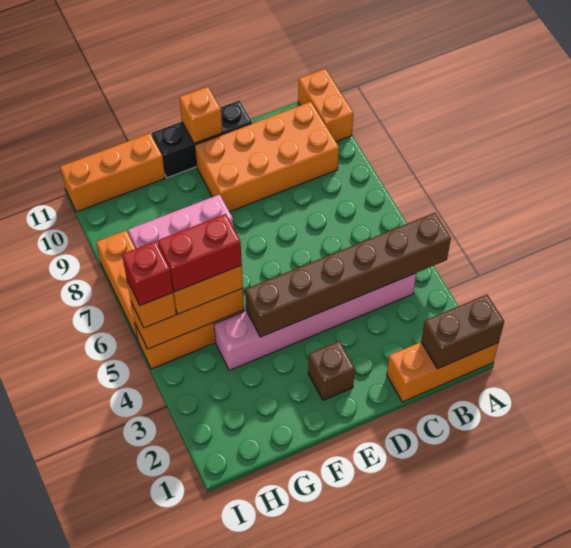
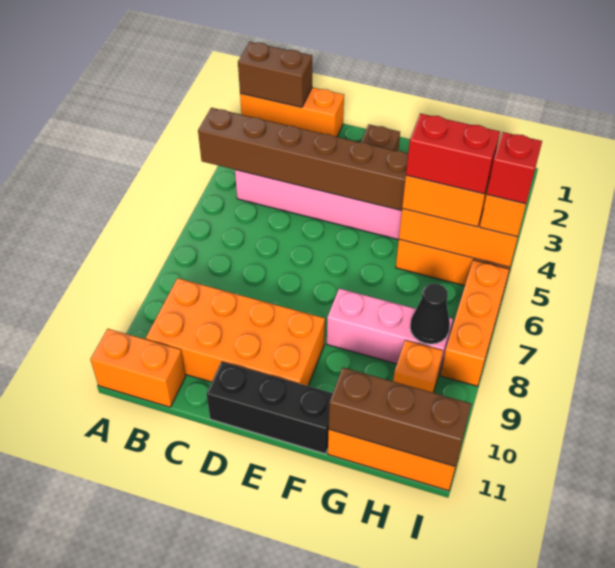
orange 1x2 brick [298,69,353,142] -> orange 1x2 brick turned to [90,329,186,407]
orange 1x1 brick [179,87,222,144] -> orange 1x1 brick moved to [393,340,443,393]
none -> brown 1x3 brick [329,368,471,466]
none -> black 1x1 cone [410,284,450,344]

